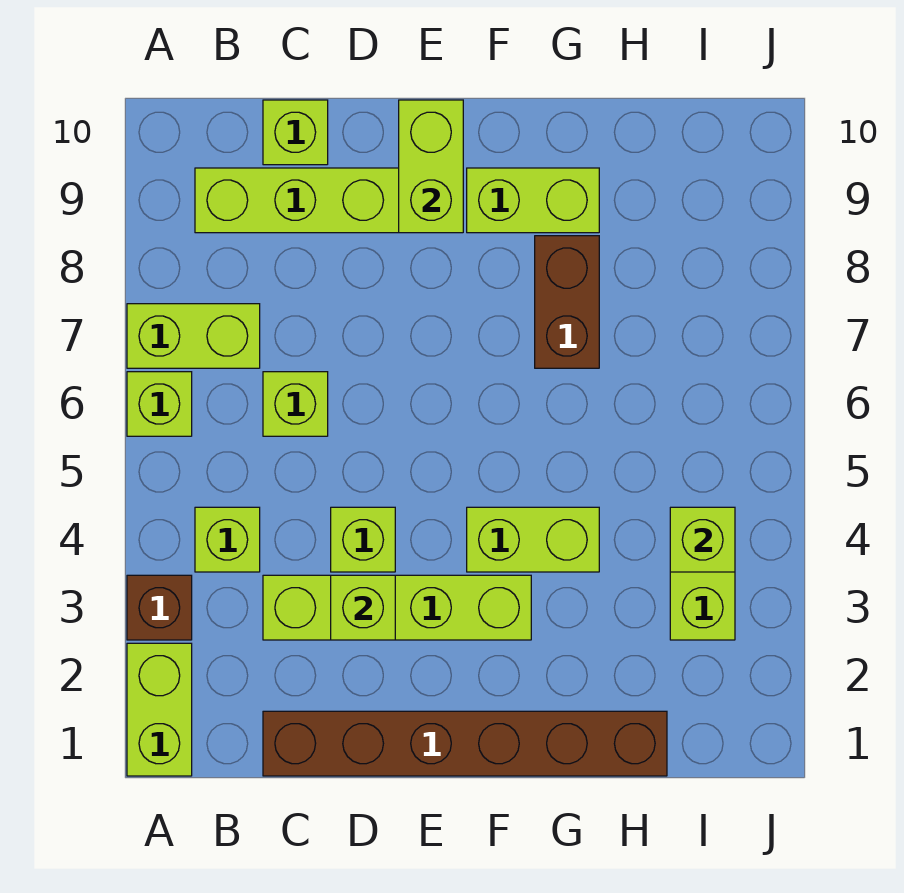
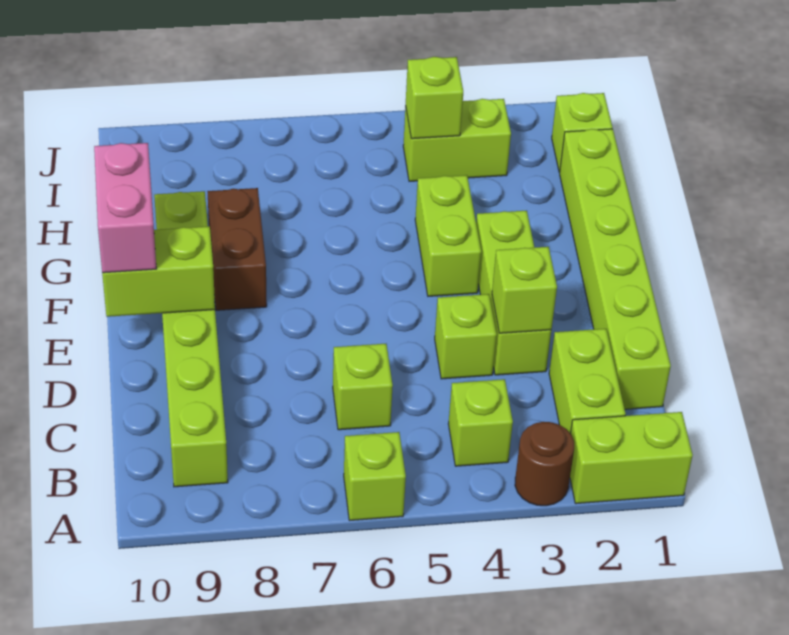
brown 1x1 brick [127,575,192,640] -> brown 1x1 round brick [515,422,574,506]
lime 1x2 brick [127,304,260,368] -> lime 1x2 brick moved to [549,329,626,434]
brown 1x6 brick [263,711,667,776] -> lime 1x6 brick [560,129,671,409]
lime 1x4 brick [263,575,531,640] -> lime 1x3 brick [476,211,551,375]
lime 1x1 brick [263,100,328,165] -> lime 1x1 brick moved to [552,93,612,172]
none -> pink 1x2 brick [94,143,156,273]
brown 1x2 brick [535,236,599,368] -> brown 1x2 brick turned to [207,188,267,310]

